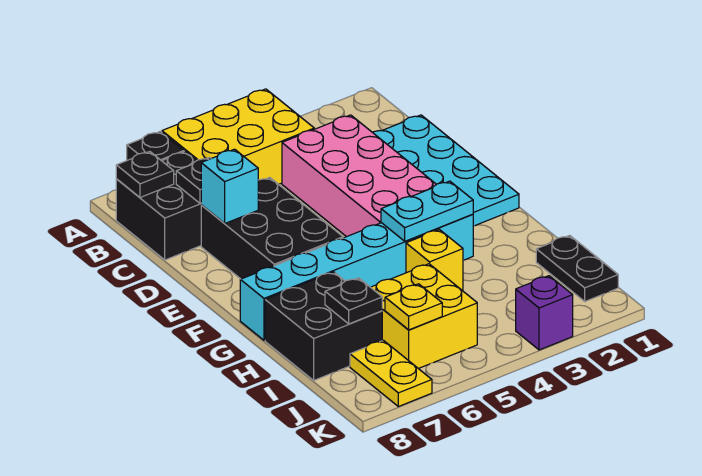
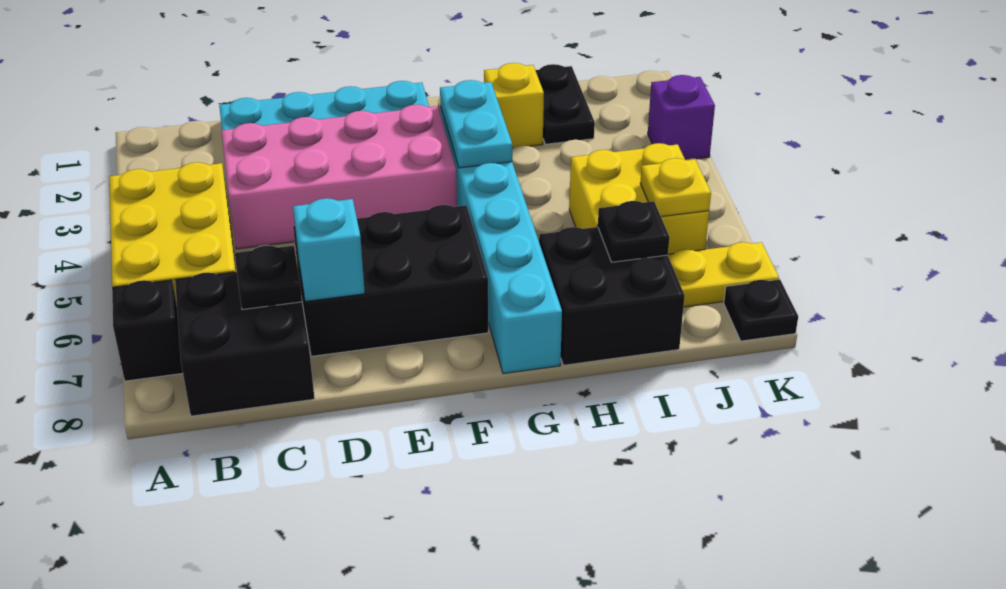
black 1x1 plate [116,152,174,198] -> black 1x1 plate moved to [724,279,798,341]
yellow 1x1 brick [406,230,463,291] -> yellow 1x1 brick moved to [484,63,544,148]
black 1x2 plate [536,235,618,301] -> black 1x2 plate turned to [535,64,595,144]

